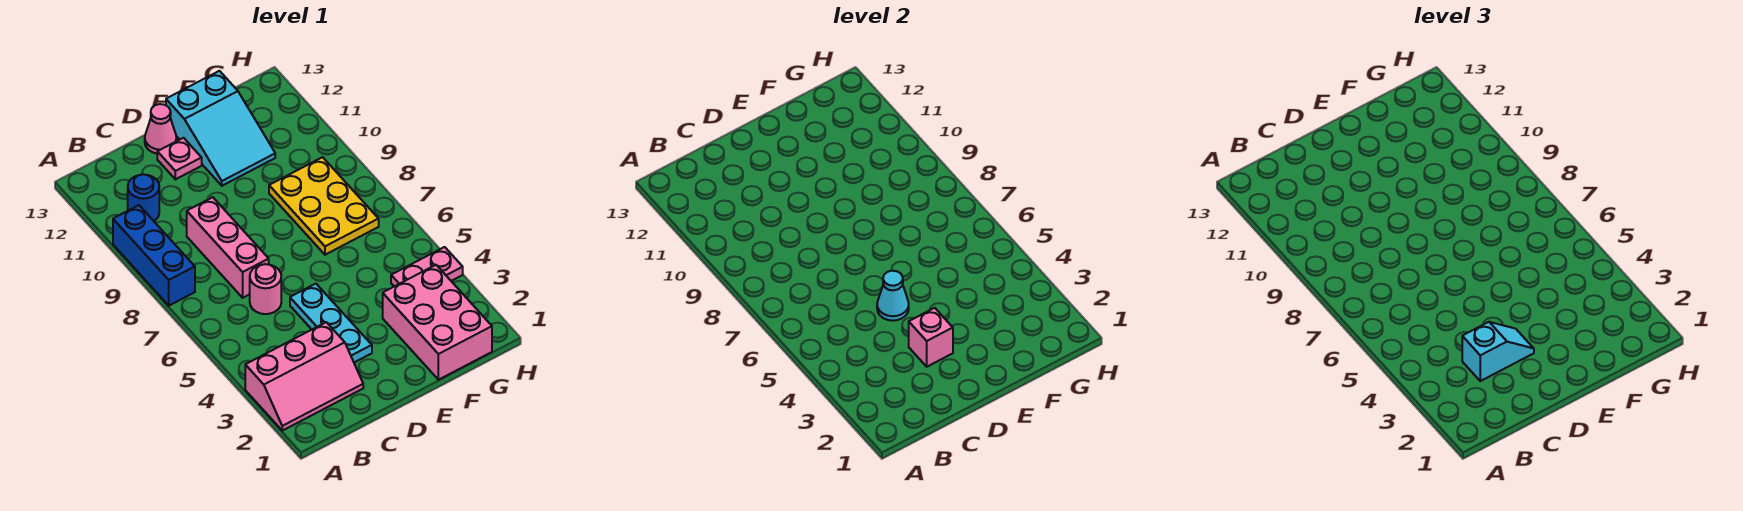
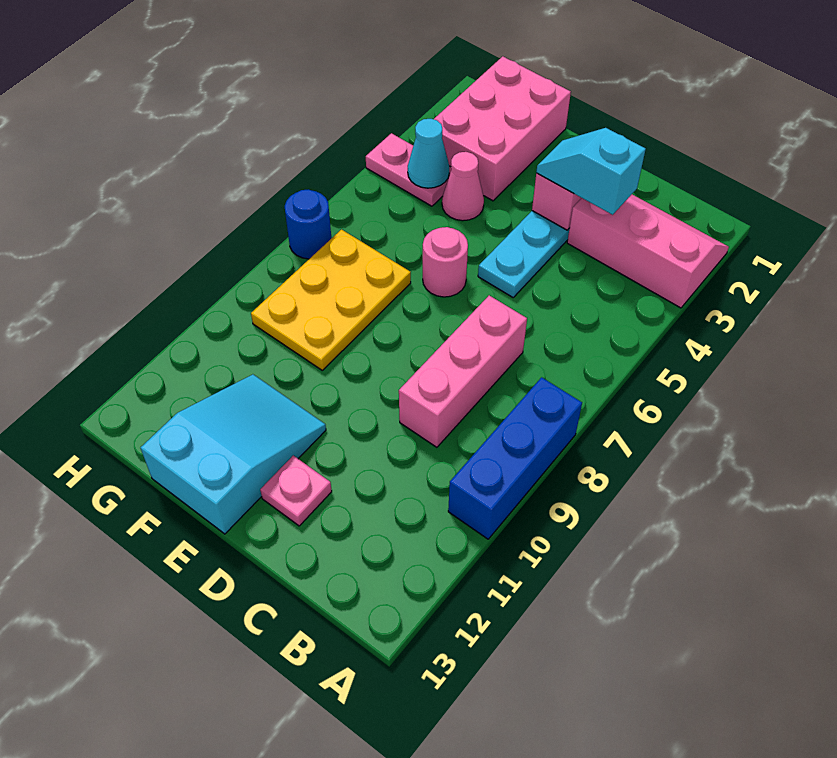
blue 1x1 round brick [128,174,159,221] -> blue 1x1 round brick moved to [285,189,331,259]
pink 1x1 round brick [250,264,281,314] -> pink 1x1 round brick moved to [423,227,468,297]
cyan 1x1 cone [877,271,909,321] -> cyan 1x1 cone moved to [408,119,449,188]
pink 1x1 cone [145,104,176,154] -> pink 1x1 cone moved to [442,152,484,221]

